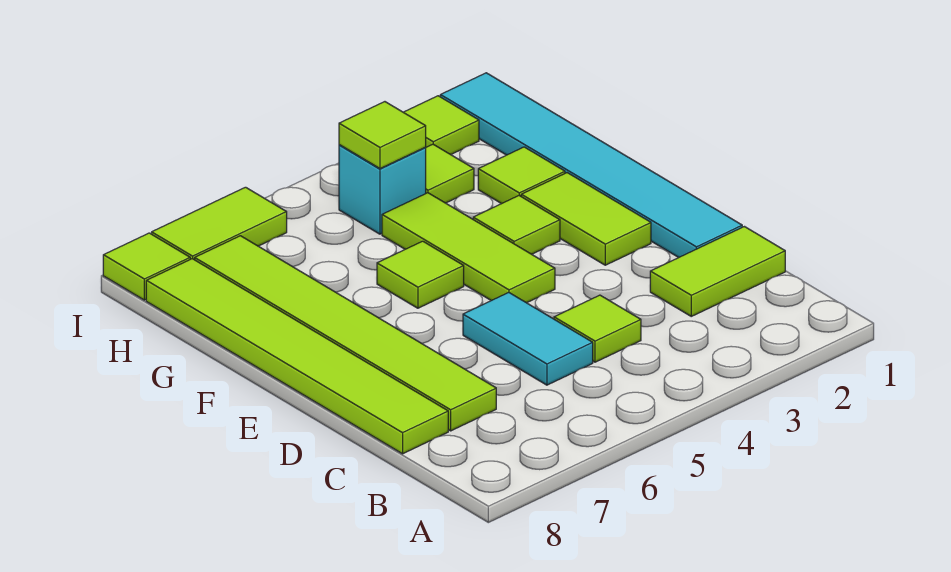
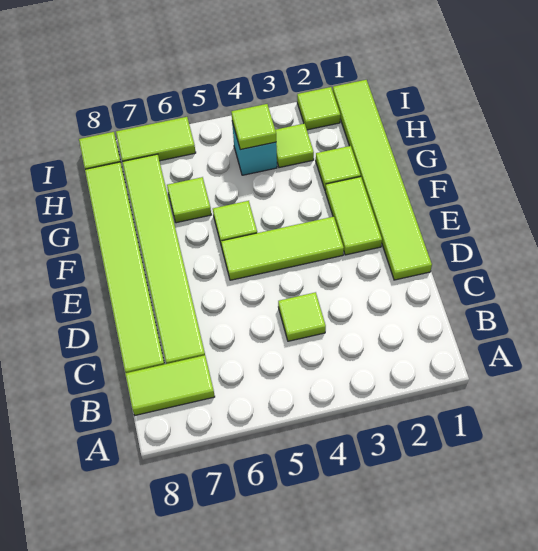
lime 1x2 tile [650,227,785,316] -> lime 1x2 tile moved to [125,355,215,415]
cyan 1x2 tile [463,292,593,385] -> none
cyan 1x6 tile [440,73,742,258] -> lime 1x6 tile [333,80,432,280]
lime 1x3 tile [382,193,555,303] -> lime 1x3 tile turned to [221,217,344,280]
lime 1x1 tile [473,196,560,254] -> lime 1x1 tile moved to [167,177,211,223]

